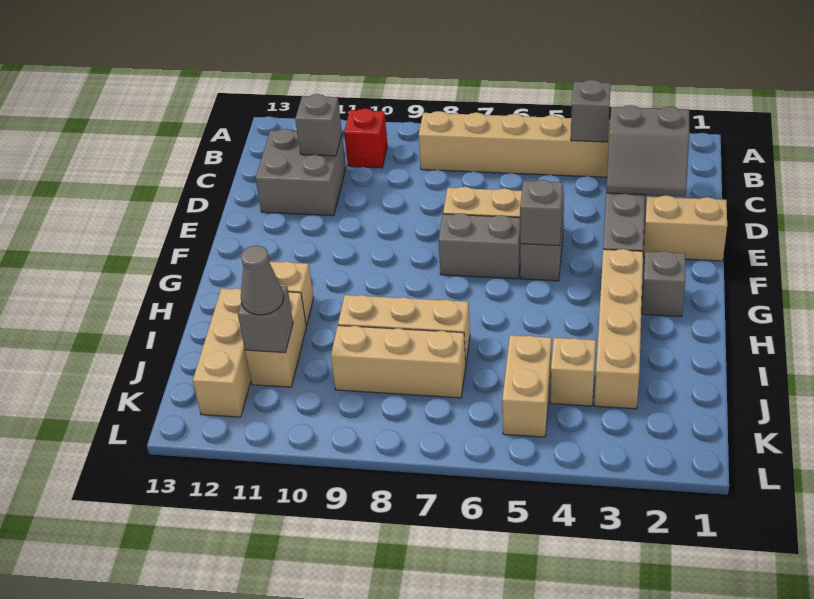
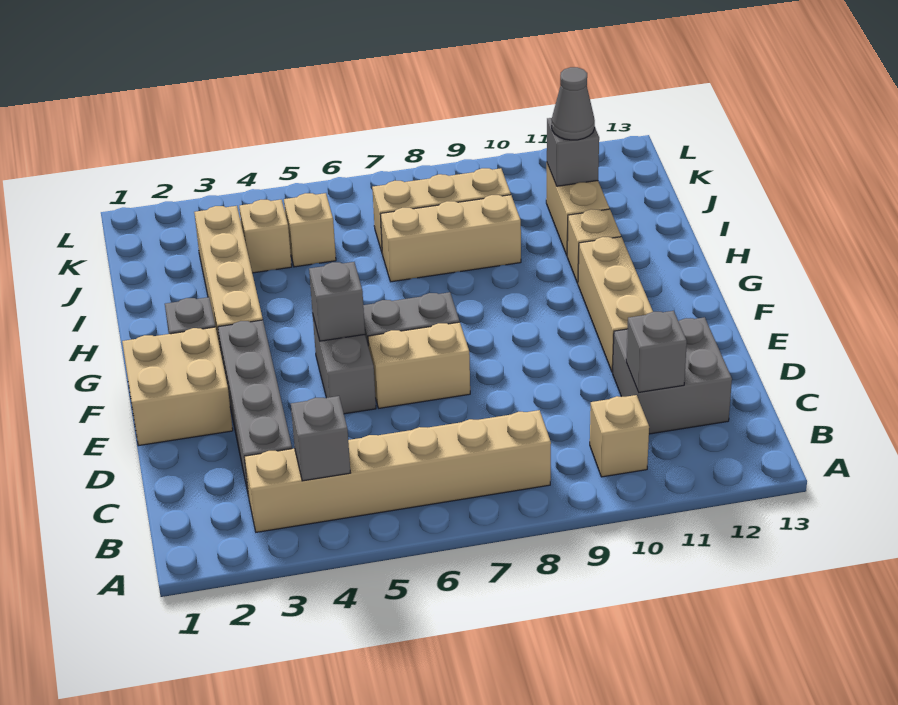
red 1x1 brick [344,108,387,168] -> tan 1x1 brick [590,395,649,477]
grey 2x2 slope [606,105,689,196] -> none
tan 1x2 brick [643,195,727,261] -> tan 2x2 brick [122,327,233,446]
tan 1x3 brick [193,288,251,417] -> tan 1x3 brick moved to [578,237,653,372]
tan 1x2 brick [502,335,552,437] -> tan 1x1 brick [284,193,336,267]

